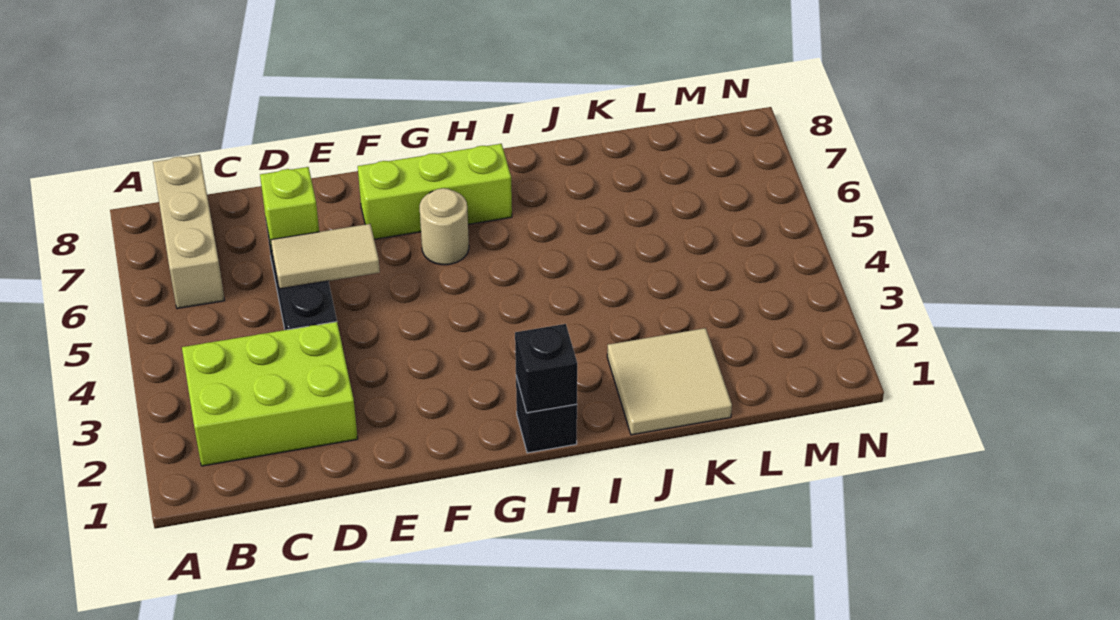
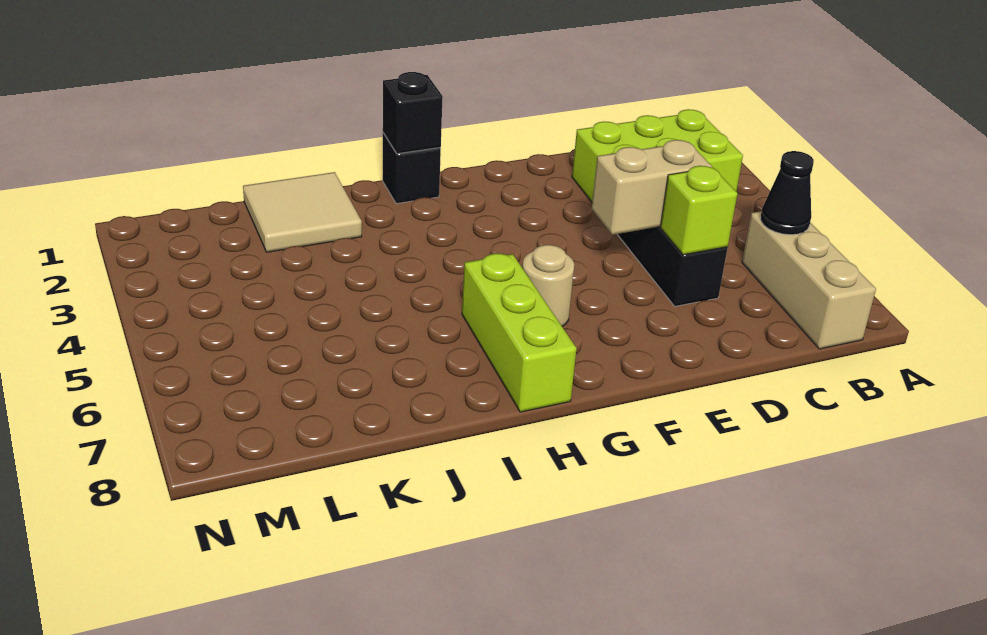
none -> black 1x1 cone [761,151,814,235]
tan 1x2 tile [271,224,380,289] -> tan 1x2 brick [592,140,712,235]
lime 1x3 brick [358,144,512,239] -> lime 1x3 brick turned to [462,253,577,412]

